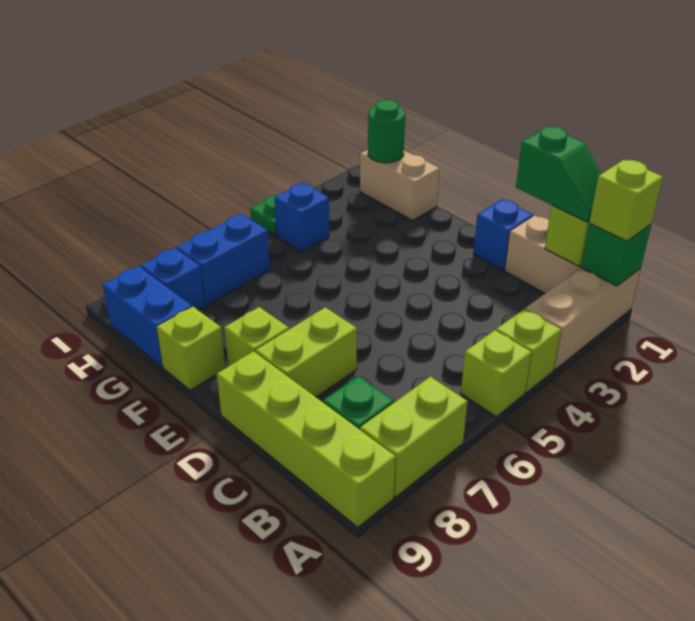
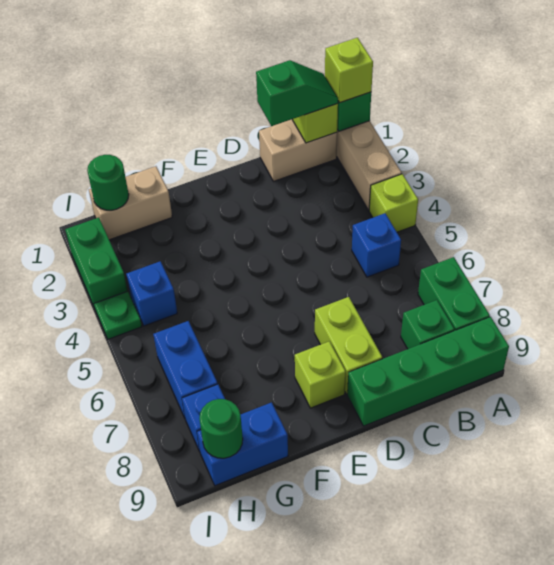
lime 1x1 brick [461,330,532,417] -> none
lime 1x2 brick [360,377,468,497] -> green 1x2 brick [418,257,490,331]
lime 1x4 brick [217,351,396,527] -> green 1x4 brick [347,317,509,426]
blue 1x1 brick [473,199,533,270] -> blue 1x1 brick moved to [352,213,401,277]
lime 1x1 brick [157,307,225,390] -> none
none -> green 1x1 round brick [199,399,243,458]
none -> green 1x2 brick [65,218,128,308]

